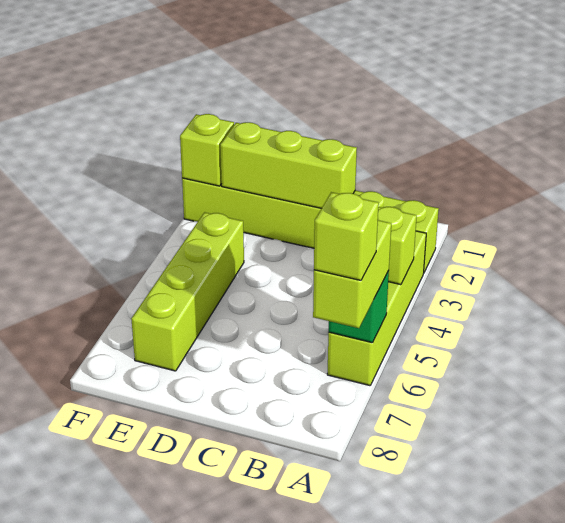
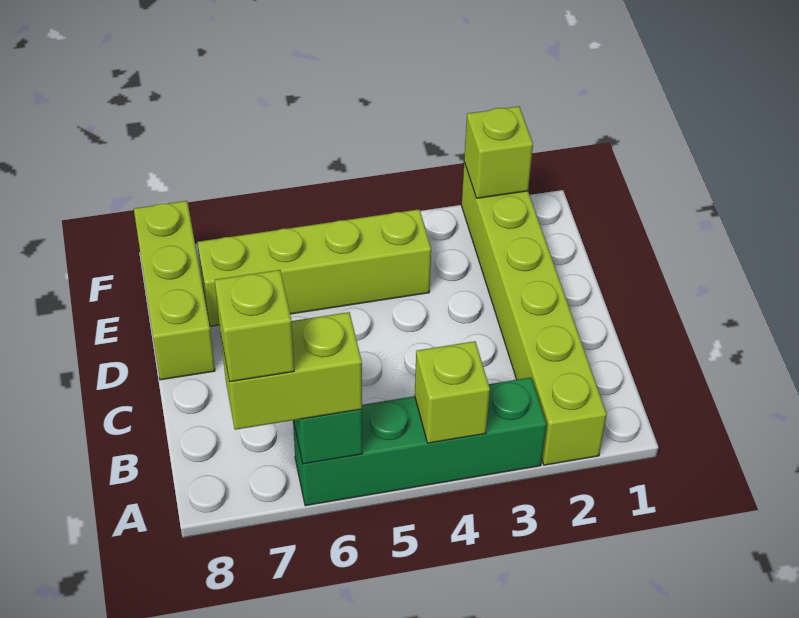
lime 1x4 brick [327,231,426,386] -> green 1x4 brick [293,377,547,506]
lime 1x3 brick [220,122,357,208] -> lime 1x3 brick moved to [134,201,215,380]

